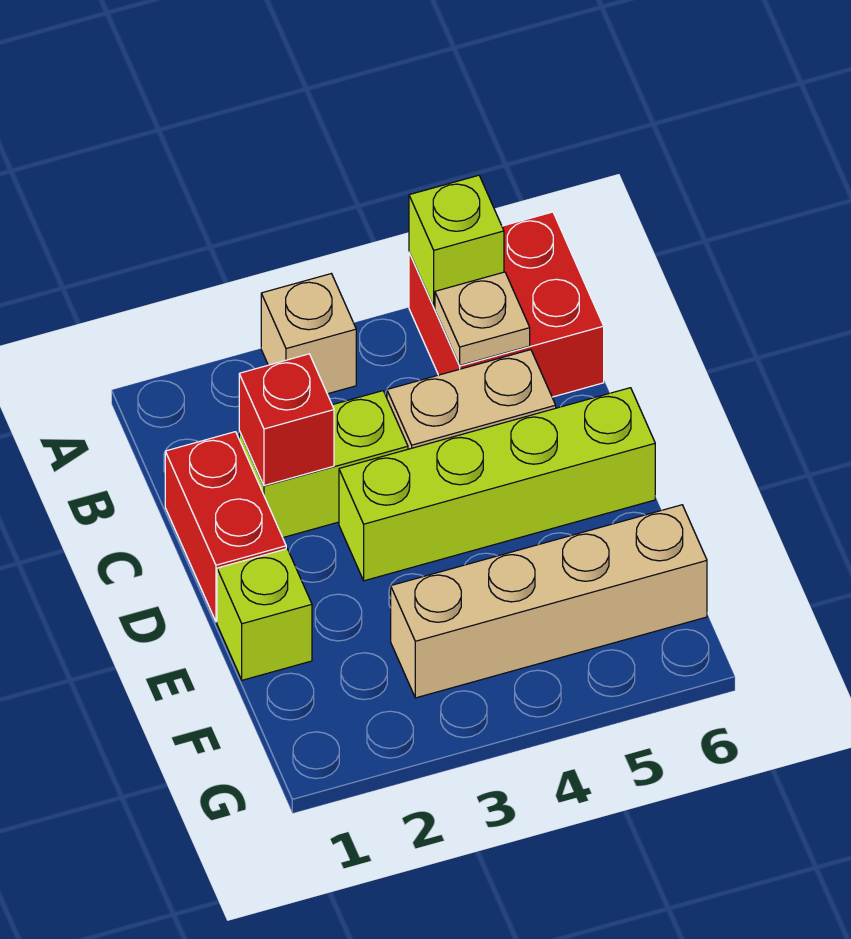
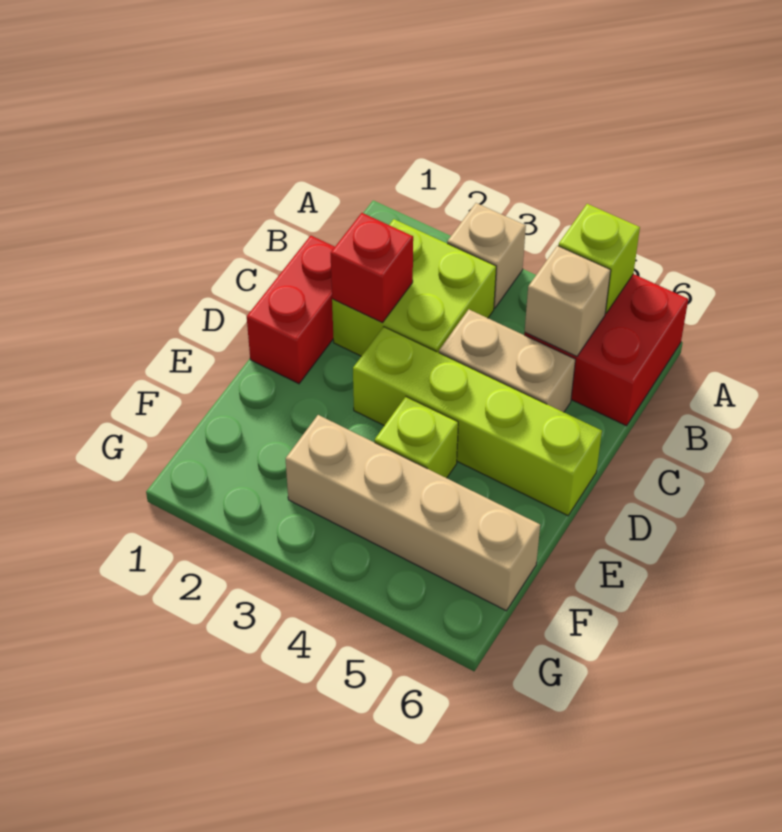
tan 1x1 plate [435,272,530,365] -> tan 1x1 brick [525,246,611,356]
lime 1x2 brick [239,391,408,537] -> lime 2x2 brick [332,219,496,356]
lime 1x1 brick [217,549,312,680] -> lime 1x1 brick moved to [375,397,458,478]

